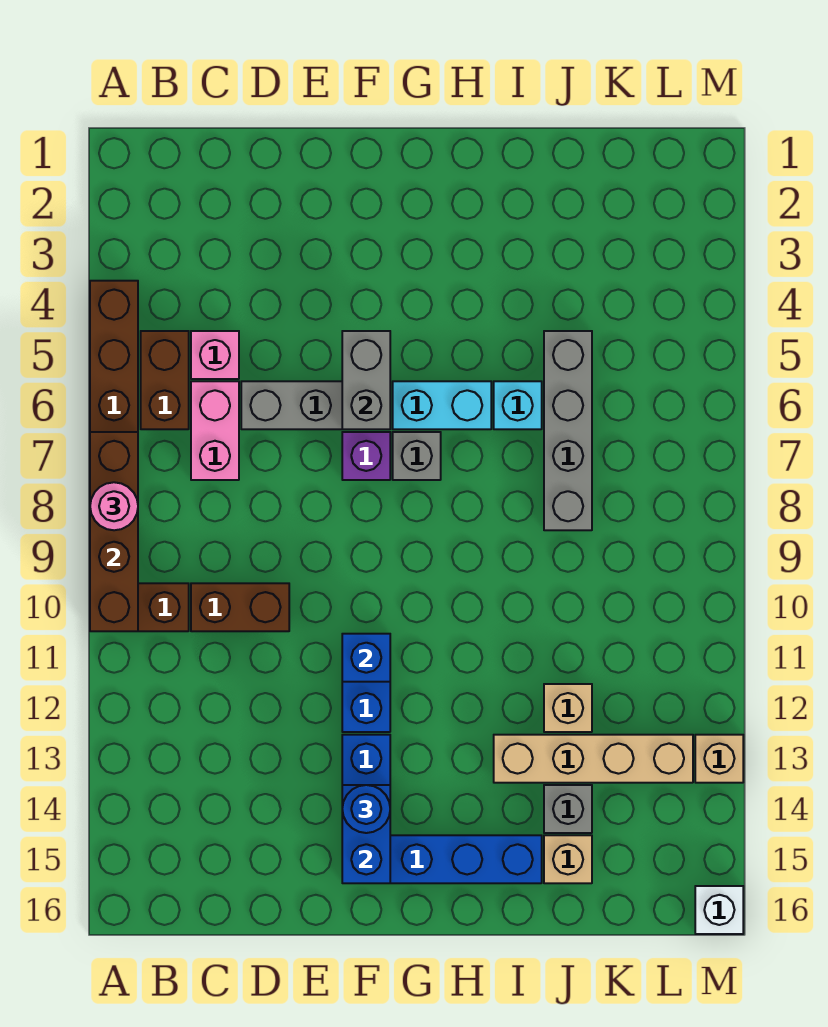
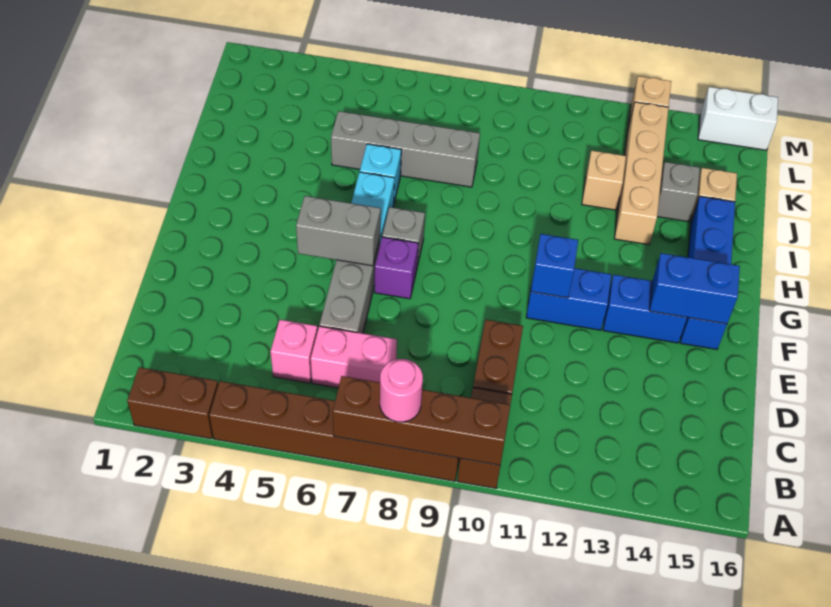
brown 1x2 brick [141,331,189,429] -> brown 1x2 brick moved to [127,367,218,439]
blue 1x1 round brick [342,785,390,833] -> none
white 1x1 brick [695,886,743,934] -> white 1x2 brick [698,87,778,150]

